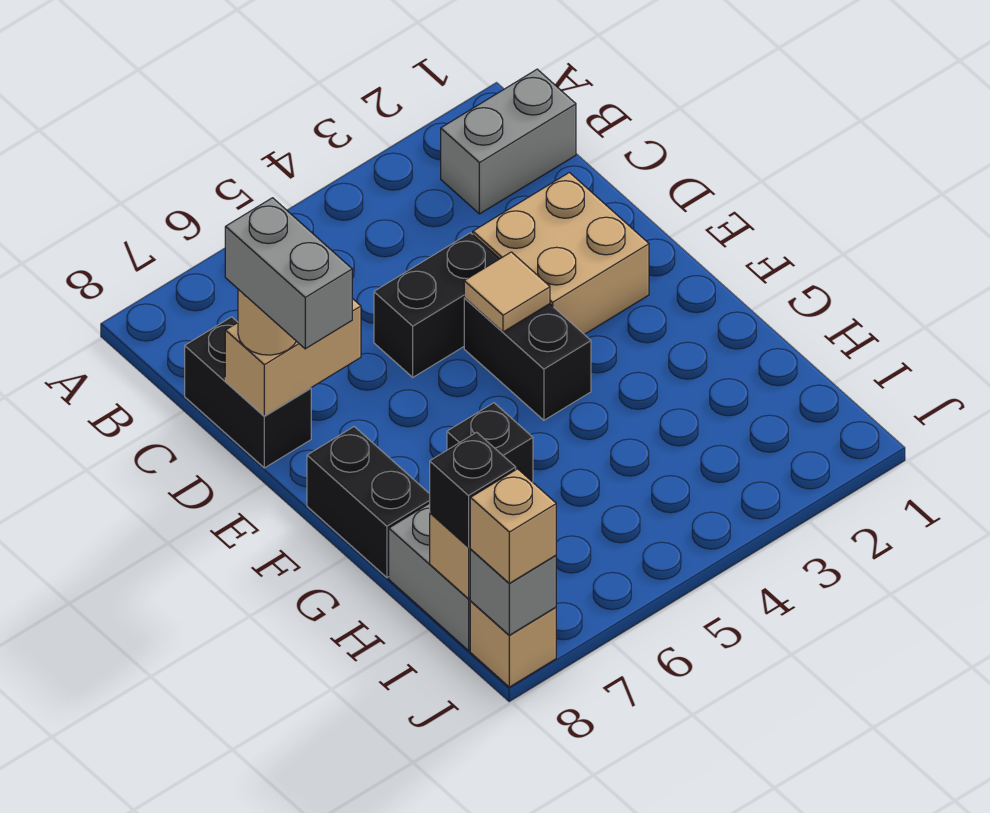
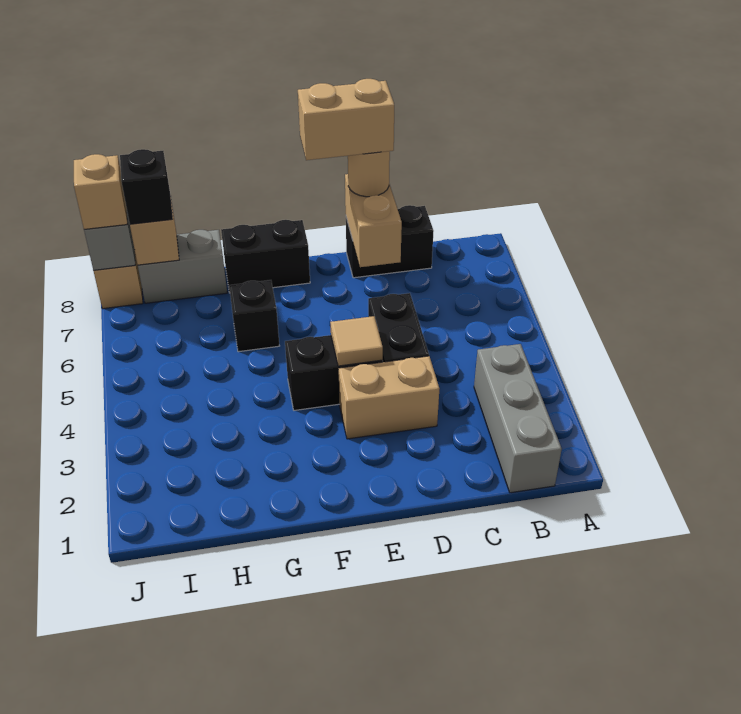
grey 1x2 brick [441,69,576,214] -> grey 1x3 brick [474,344,562,493]
tan 2x2 brick [473,172,649,334] -> tan 1x2 brick [338,356,439,439]
grey 1x2 brick [225,198,352,349] -> tan 1x2 brick [298,79,394,160]

